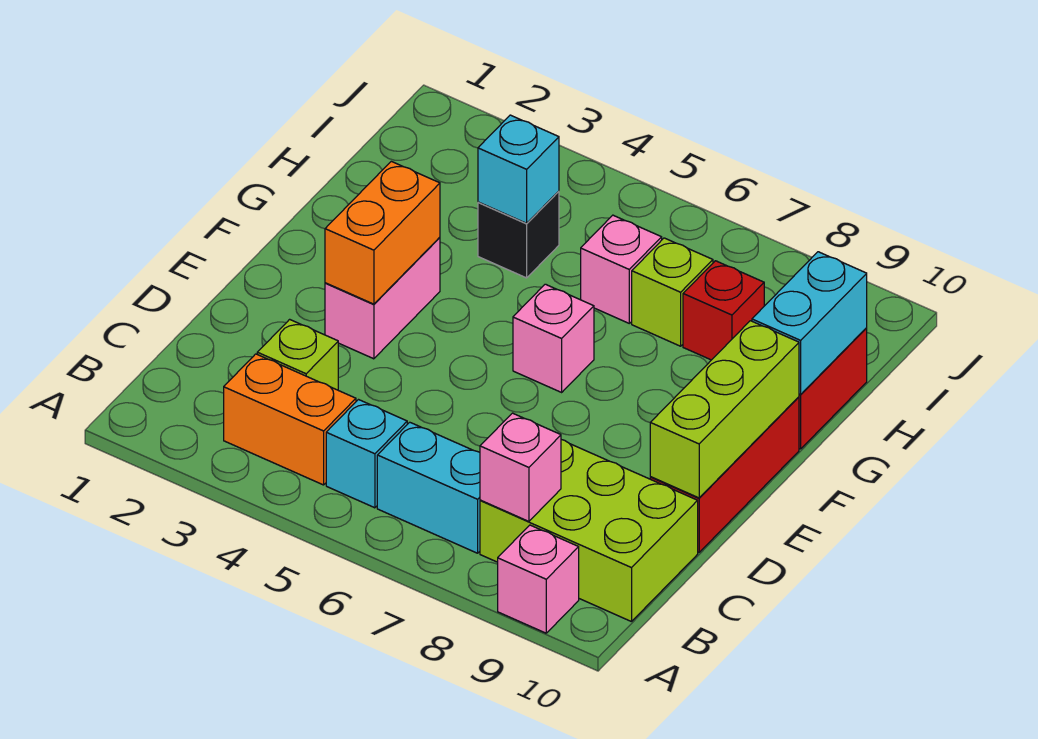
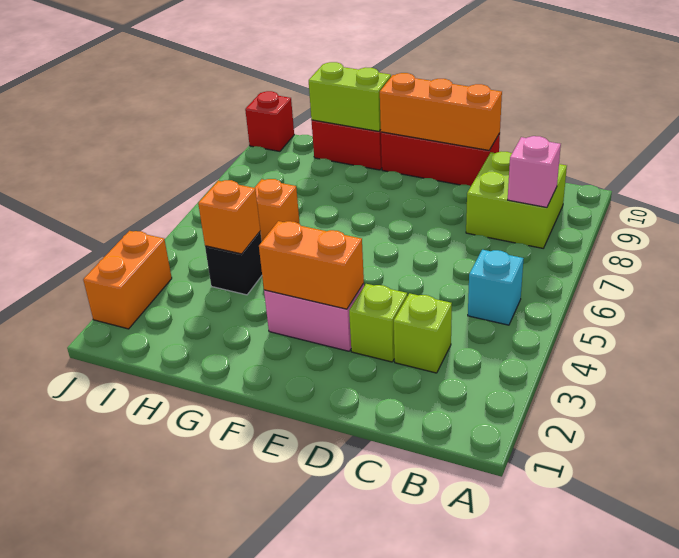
pink 1x1 brick [498,525,579,633] -> none
orange 1x2 brick [224,354,356,485] -> orange 1x2 brick moved to [83,231,172,329]
cyan 1x2 brick [377,422,480,553] -> none
lime 2x3 brick [480,440,698,622] -> lime 2x2 brick [466,152,567,248]
lime 1x3 brick [650,321,799,498] -> orange 1x3 brick [380,73,502,150]
pink 1x1 brick [513,284,594,392] -> none
cyan 1x2 brick [752,252,867,394] -> lime 1x2 brick [309,62,391,131]
cyan 1x1 brick [478,115,559,223] -> orange 1x1 brick [198,180,260,254]
pink 1x1 brick [581,215,662,323] -> orange 1x1 brick [255,179,300,241]
lime 1x1 brick [632,238,713,346] -> lime 1x1 brick moved to [349,284,407,362]
red 1x1 brick [683,261,764,360] -> red 1x1 brick moved to [245,91,294,151]

